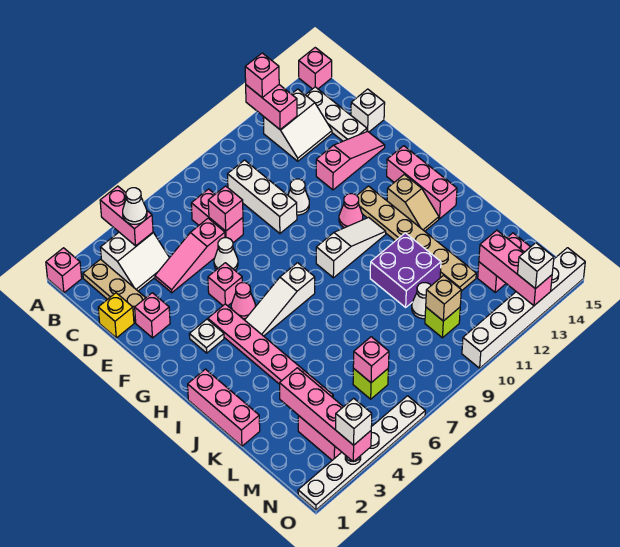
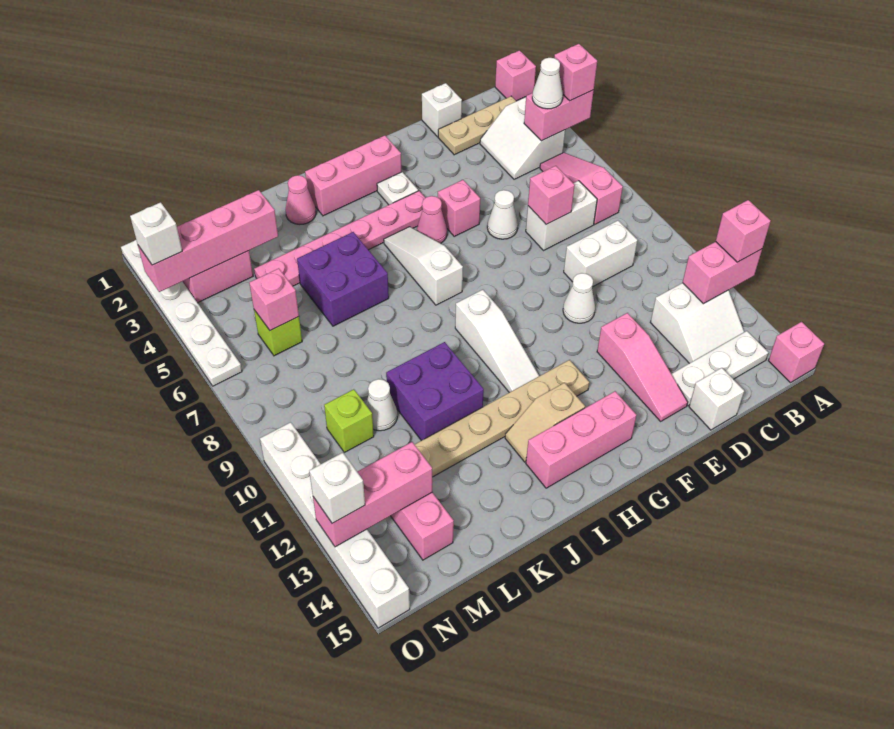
white 2x2 slope [263,89,332,161] -> white 2x2 slope turned to [650,283,744,363]
pink 1x2 brick [191,189,243,243] -> white 1x2 brick [526,181,597,250]
white 1x3 brick [228,160,297,233] -> white 1x2 brick [564,221,638,287]
yellow 1x1 brick [98,293,134,338] -> white 1x1 brick [422,83,462,137]
pink 1x3 slope [155,218,225,293] -> pink 1x3 slope moved to [540,153,623,224]
pink 1x1 brick [135,293,170,338] -> pink 1x1 brick moved to [554,44,597,101]
pink 1x1 cone [339,194,363,228] -> pink 1x1 cone moved to [286,175,316,224]
pink 1x3 brick [188,369,260,446] -> pink 1x3 brick moved to [305,135,401,216]
none -> purple 2x2 brick [297,232,389,326]
tan 1x1 brick [426,275,461,321] -> none

